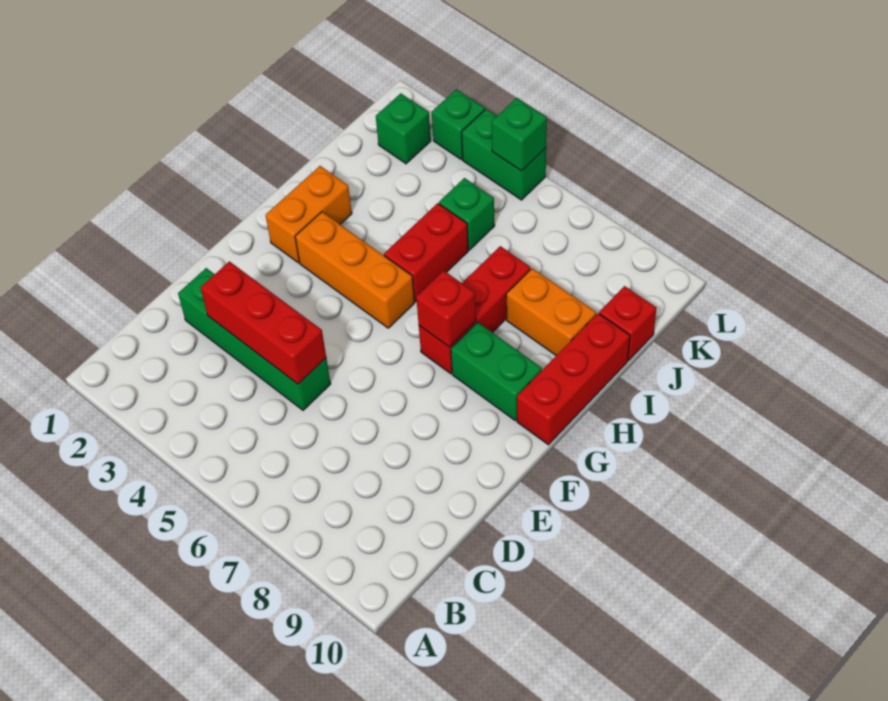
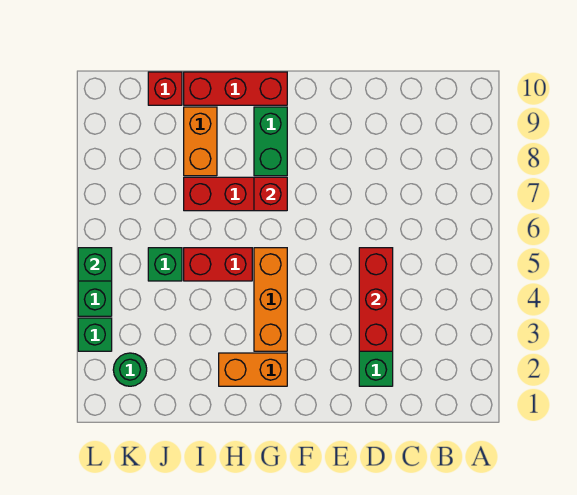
green 1x1 brick [376,93,431,164] -> green 1x1 round brick [113,353,147,386]

